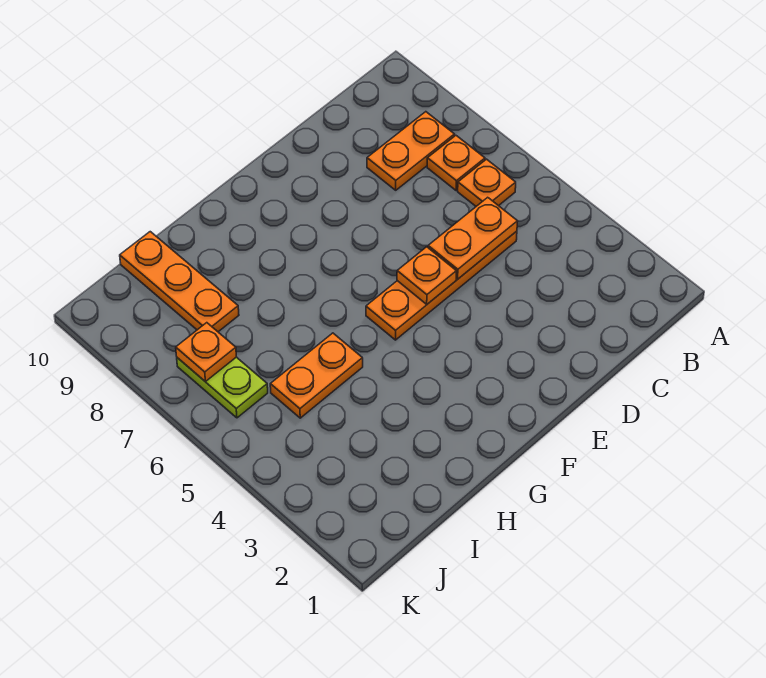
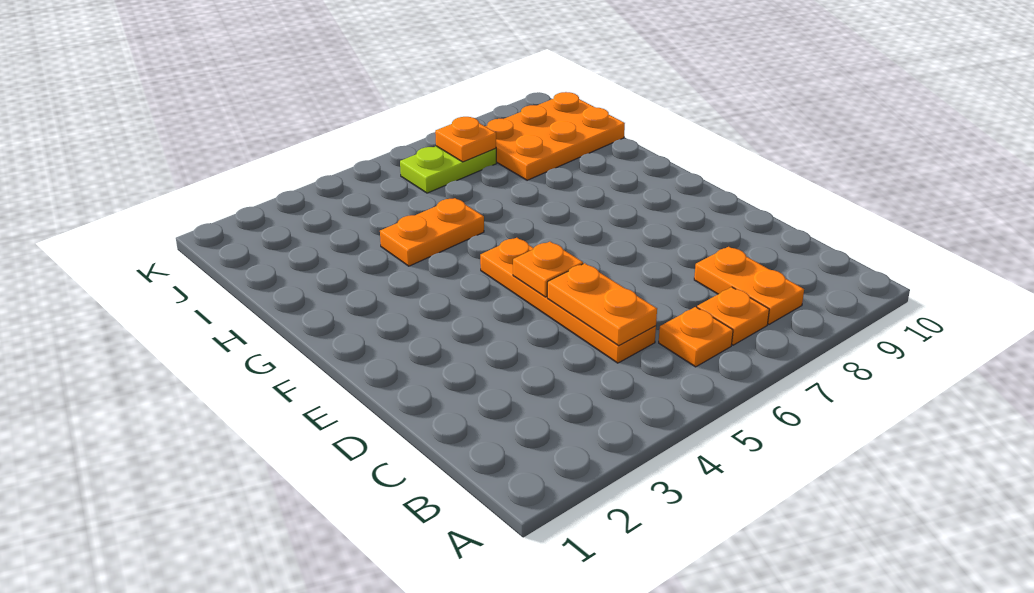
orange 1x2 plate [270,333,363,418] -> orange 1x2 plate turned to [380,198,484,266]
orange 1x3 plate [120,232,239,332] -> orange 2x3 plate [485,92,625,180]

